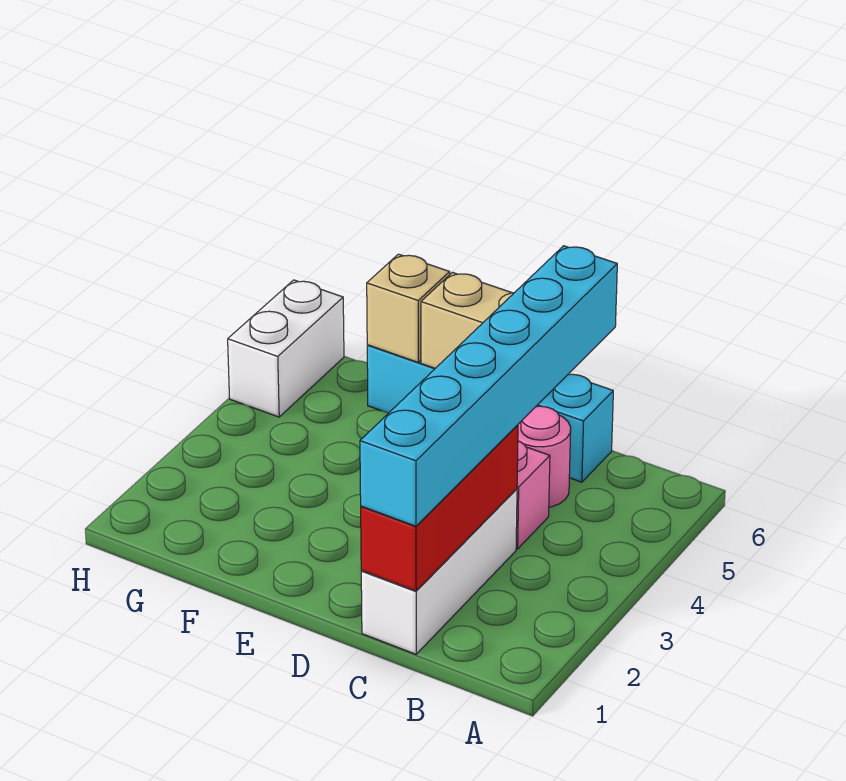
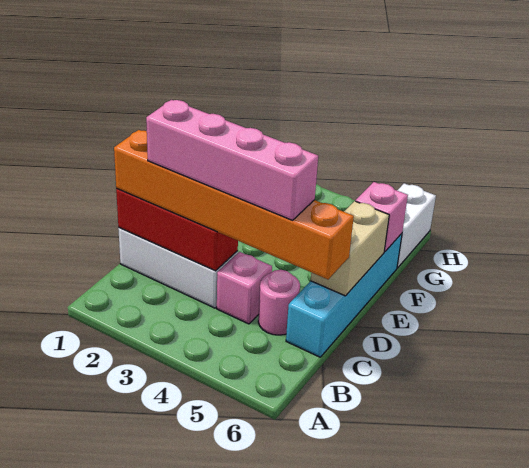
cyan 1x6 brick [360,246,617,526] -> orange 1x6 brick [114,130,354,279]
none -> pink 1x4 brick [146,100,318,220]
tan 1x1 brick [367,254,450,362] -> pink 1x1 brick [355,182,408,252]
white 1x2 brick [228,280,344,417] -> white 1x2 brick turned to [397,183,436,268]

